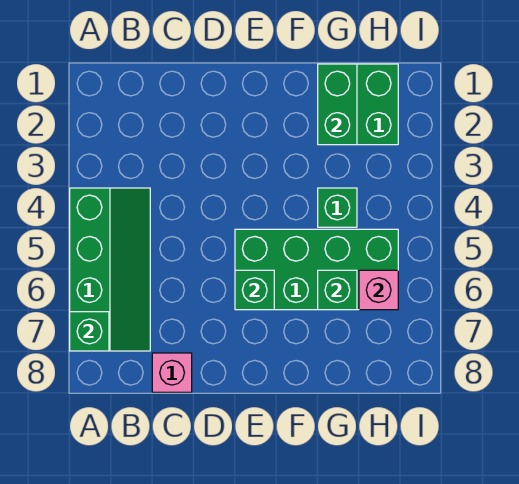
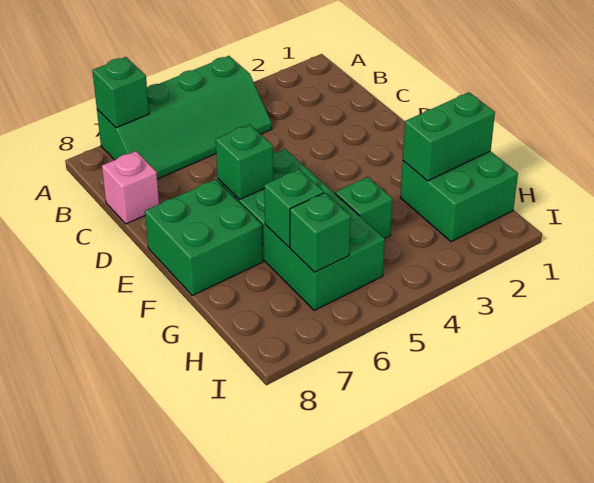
none -> green 2x2 brick [145,179,263,296]
pink 1x1 brick [359,270,398,310] -> green 1x1 brick [290,193,351,272]

